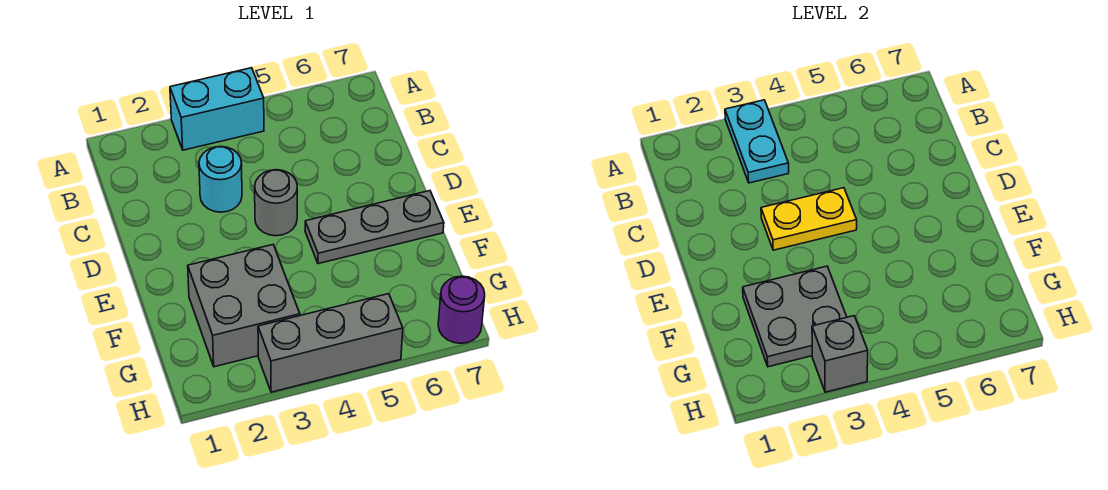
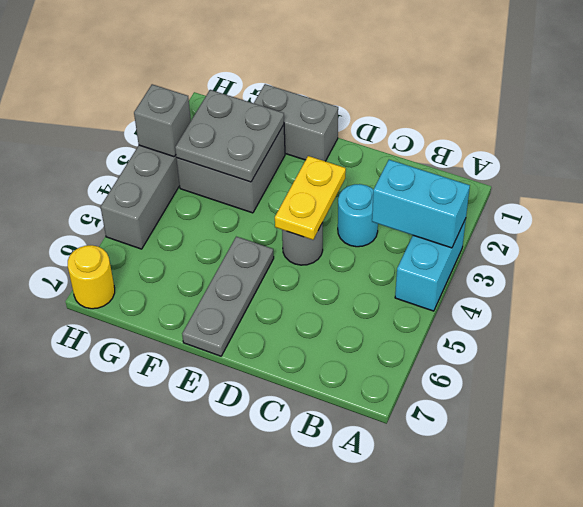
cyan 1x2 plate [725,100,789,183] -> cyan 1x2 brick [372,160,470,248]
none -> grey 1x2 brick [254,84,338,161]
purple 1x1 round brick [438,276,485,343] -> yellow 1x1 round brick [68,245,115,309]

